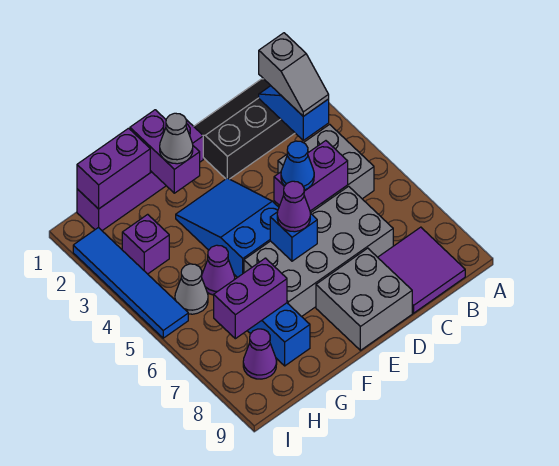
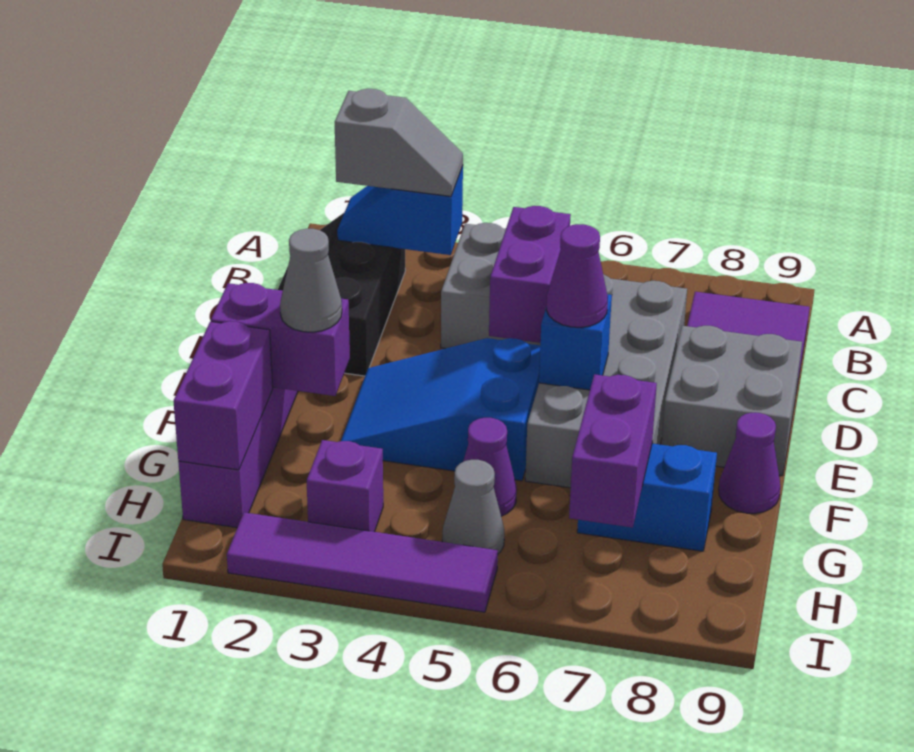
blue 1x1 cone [281,141,314,190] -> none
purple 1x1 cone [243,329,277,379] -> purple 1x1 cone moved to [719,413,780,513]
blue 1x4 tile [73,227,188,338] -> purple 1x4 tile [227,512,498,612]

